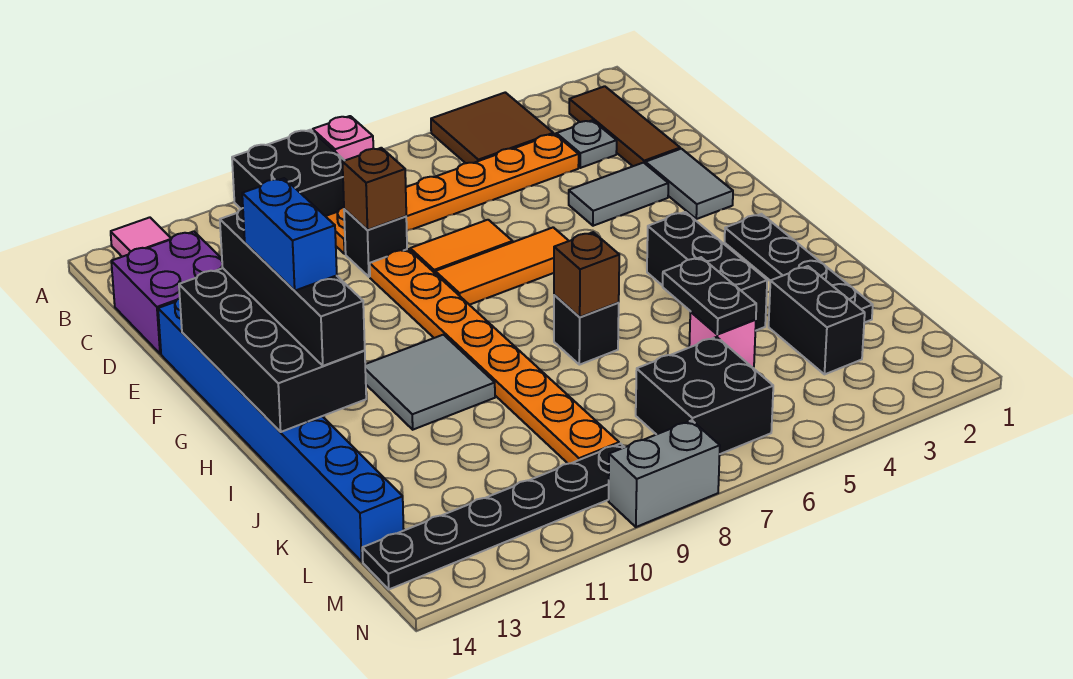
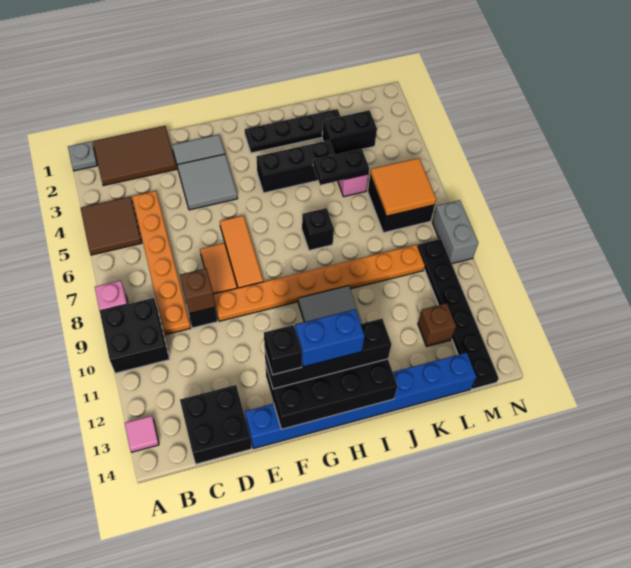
brown 1x3 tile [569,86,680,166] -> brown 2x3 tile [93,126,177,186]
grey 1x1 plate [556,120,617,168] -> grey 1x1 plate moved to [68,142,97,171]
purple 2x2 brick [111,231,223,354] -> black 2x2 brick [180,385,252,464]
grey 1x2 tile [569,163,668,226] -> grey 2x2 tile [177,154,238,210]
none -> black 1x1 brick [264,325,302,375]
brown 1x1 brick [554,232,619,317] -> brown 1x1 brick moved to [418,303,456,346]
none -> orange 2x2 tile [370,158,436,216]

